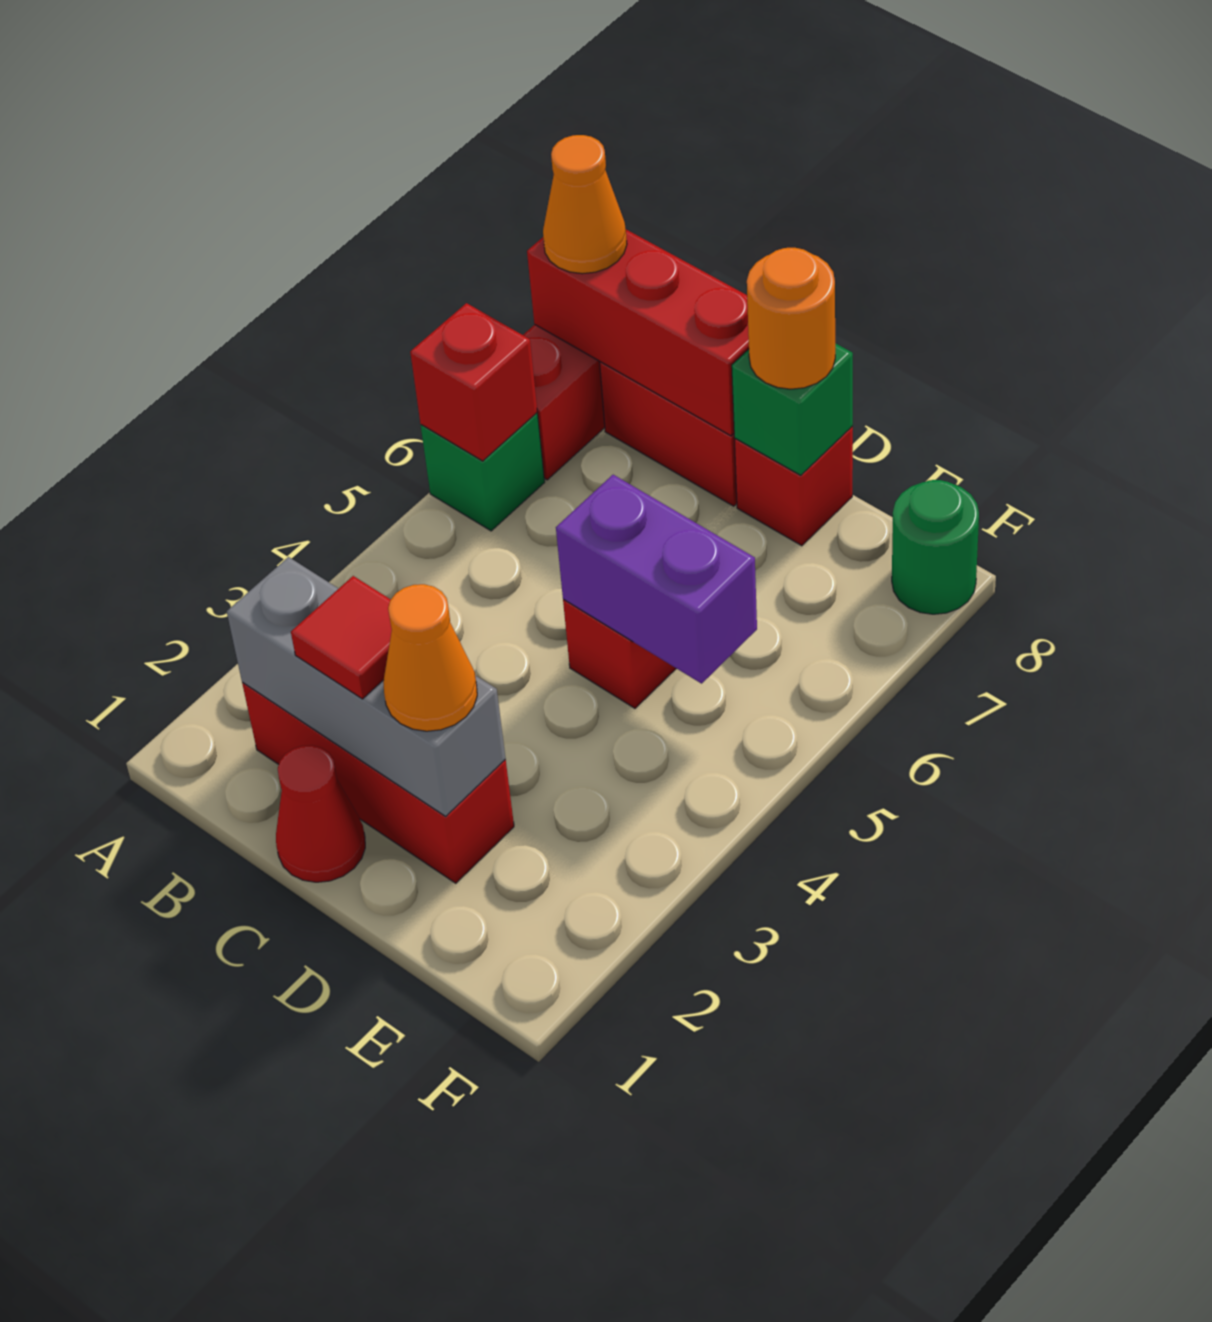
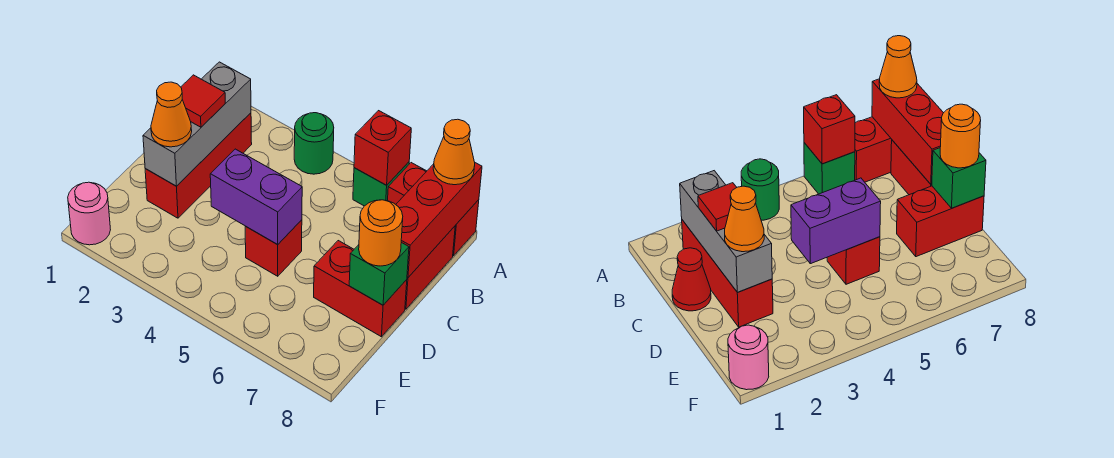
purple 1x2 brick [556,475,757,684] -> purple 1x2 brick turned to [210,149,302,244]
red 1x1 brick [735,427,853,546] -> red 1x2 brick [314,241,407,337]
none -> pink 1x1 round brick [68,182,110,245]
green 1x1 round brick [892,480,979,614] -> green 1x1 round brick moved to [294,113,334,174]

